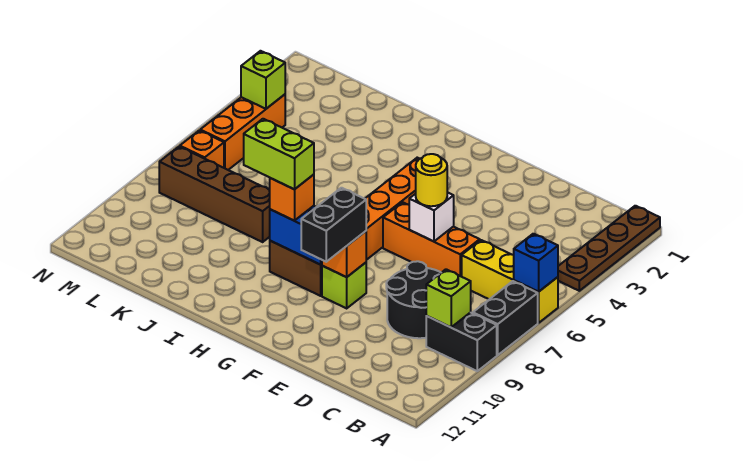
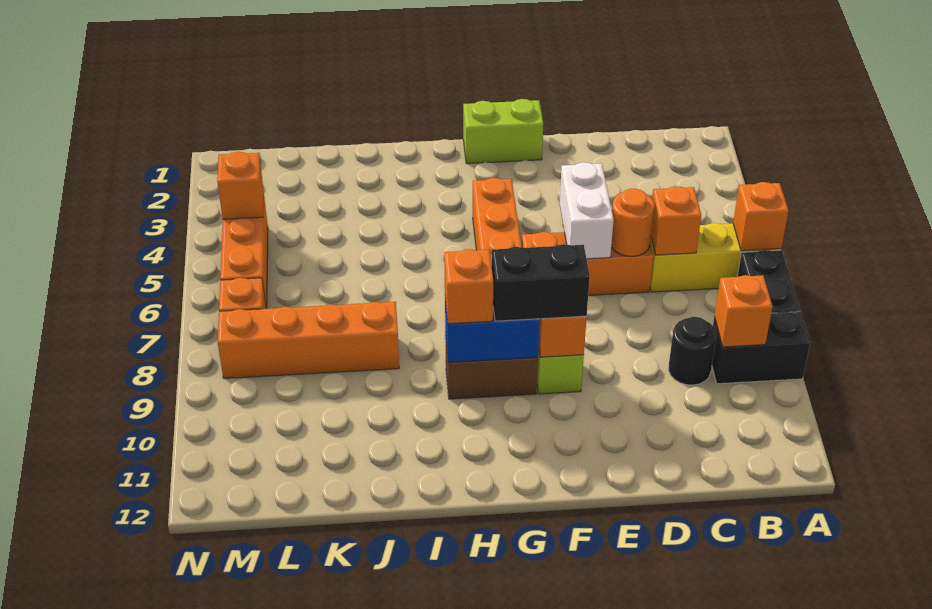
brown 1x4 plate [558,206,660,291] -> none
blue 1x1 brick [514,234,558,292] -> orange 1x1 brick [733,182,789,251]
lime 1x1 brick [426,269,471,327] -> orange 1x1 brick [714,275,773,347]
none -> orange 1x1 brick [651,186,701,255]
black 2x2 round brick [386,261,441,338] -> black 1x1 round brick [669,317,716,385]
none -> orange 1x1 round brick [611,189,654,256]
white 1x1 brick [409,192,454,241] -> white 1x2 brick [559,162,614,259]
yellow 1x1 round brick [416,154,447,206] -> none
black 1x2 brick [301,188,366,262] -> black 1x2 brick turned to [492,244,590,321]
lime 1x2 brick [244,119,314,189] -> lime 1x2 brick moved to [463,99,543,164]
brown 1x4 brick [159,147,270,242] -> orange 1x4 brick [218,302,399,379]
lime 1x1 brick [241,51,285,109] -> orange 1x1 brick [217,152,264,219]

